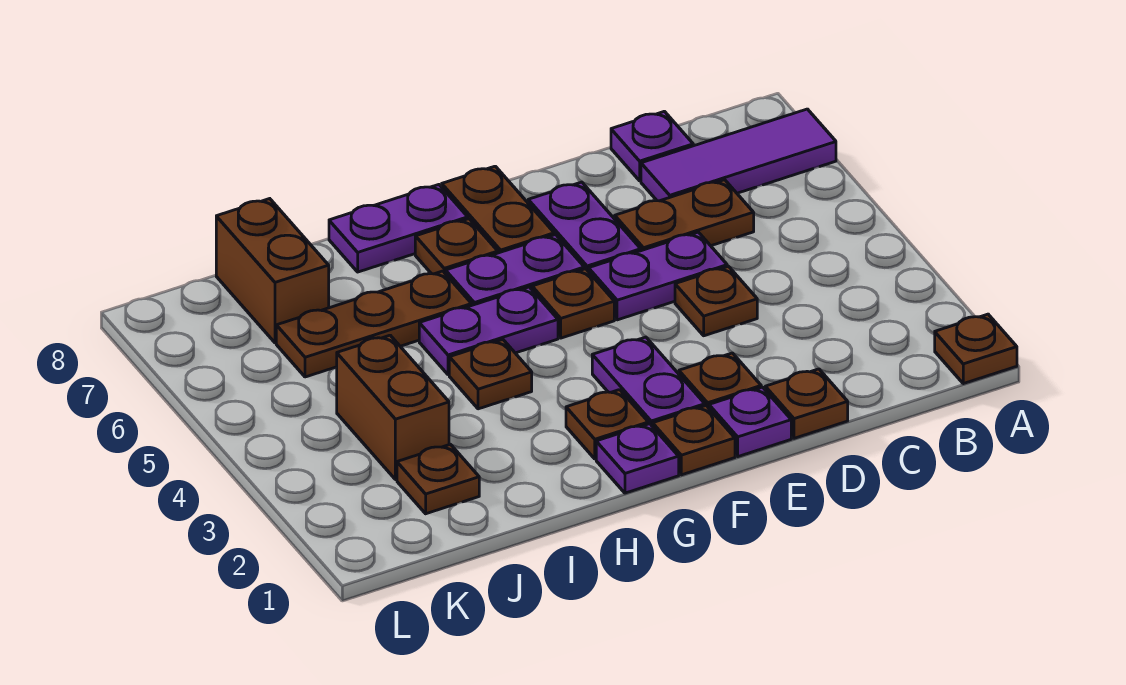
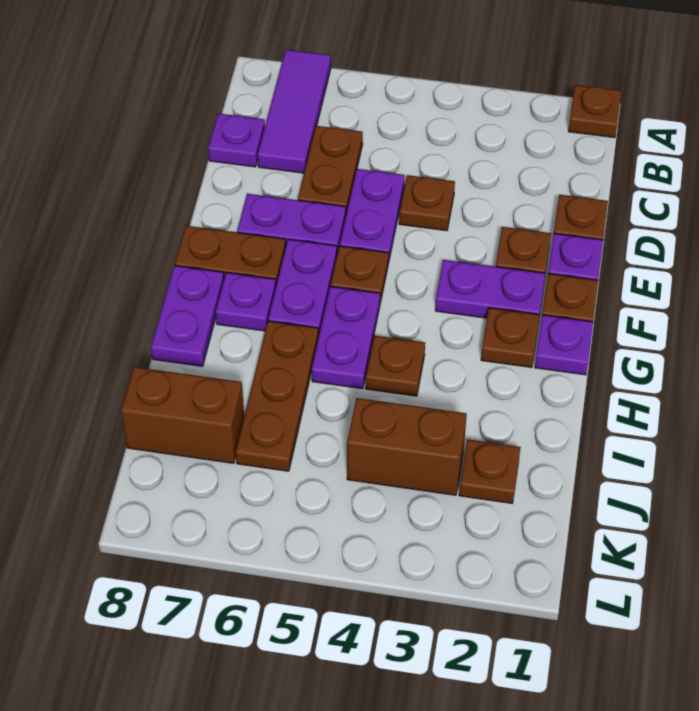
brown 1x1 plate [415,219,498,274] -> purple 1x1 plate [216,273,276,331]

